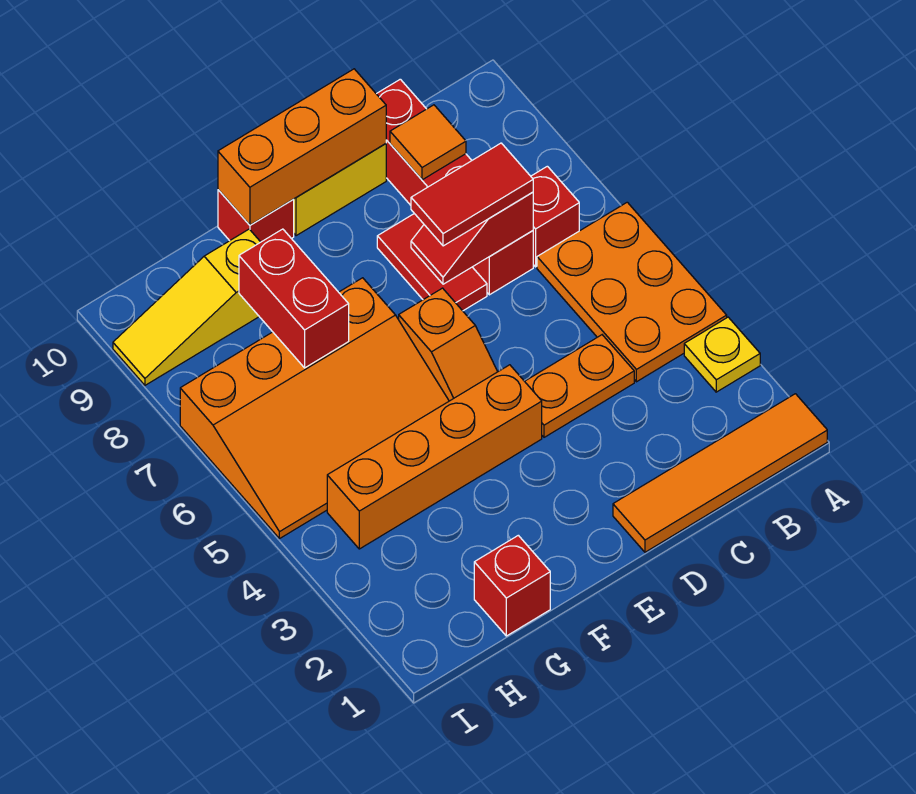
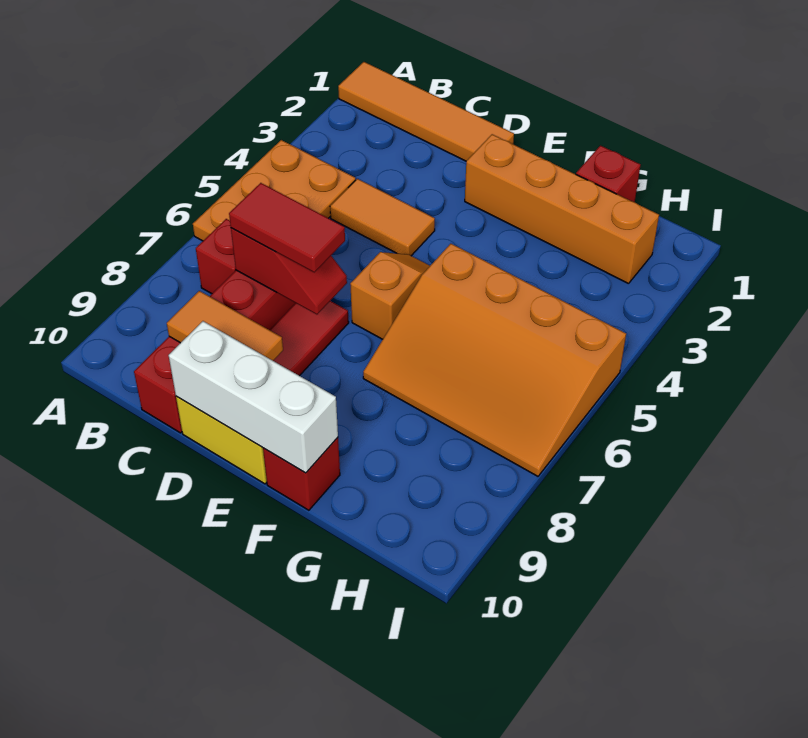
yellow 1x1 plate [684,317,760,392] -> none
orange 1x2 plate [525,335,634,437] -> orange 1x2 tile [330,179,435,256]
orange 1x1 tile [390,105,466,180] -> orange 1x2 tile [167,291,283,361]
orange 1x3 brick [218,69,386,225] -> white 1x3 brick [169,321,338,473]
orange 1x4 brick [327,365,542,549] -> orange 1x4 brick moved to [465,134,659,284]
orange 3x4 slope [180,278,449,539] -> orange 3x4 slope turned to [363,244,626,476]
red 1x2 brick [239,229,349,368] -> none
yellow 1x3 slope [113,229,260,385] -> none

